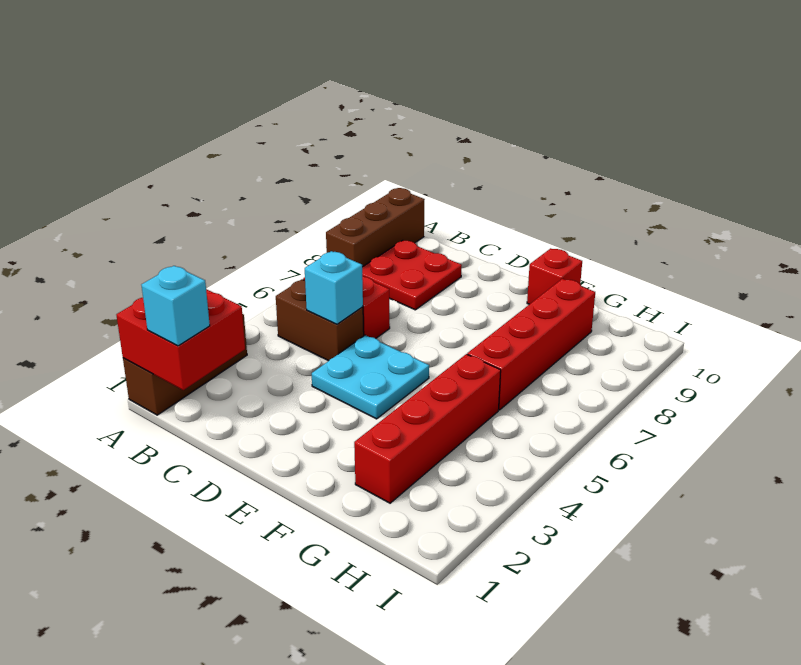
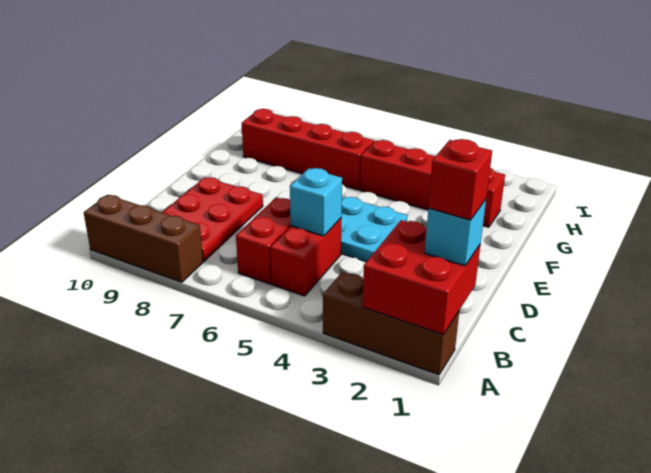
brown 1x2 brick [276,279,364,361] -> red 1x2 brick [270,218,342,296]
red 2x2 plate [362,240,462,310] -> red 2x3 plate [162,177,263,261]
red 1x1 brick [527,248,582,304] -> red 1x1 brick moved to [428,139,492,220]

